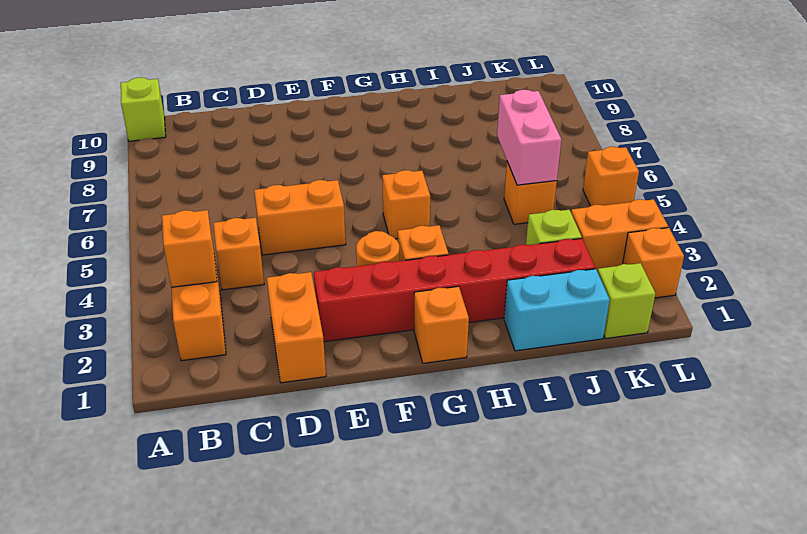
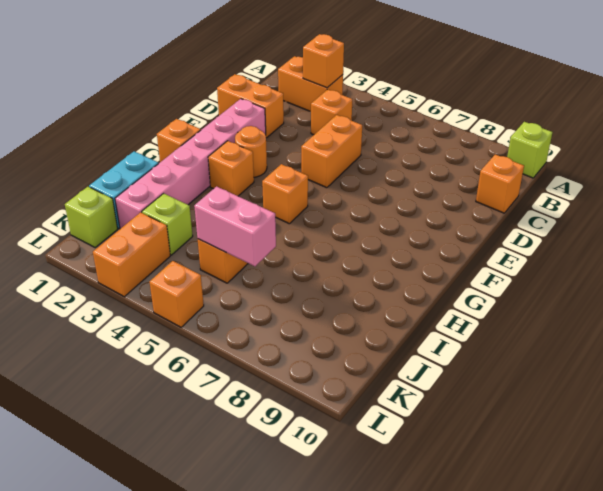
red 1x6 brick [314,238,595,342] -> pink 1x6 brick [115,99,266,229]
orange 1x1 brick [623,228,684,298] -> orange 1x1 brick moved to [476,154,524,213]

